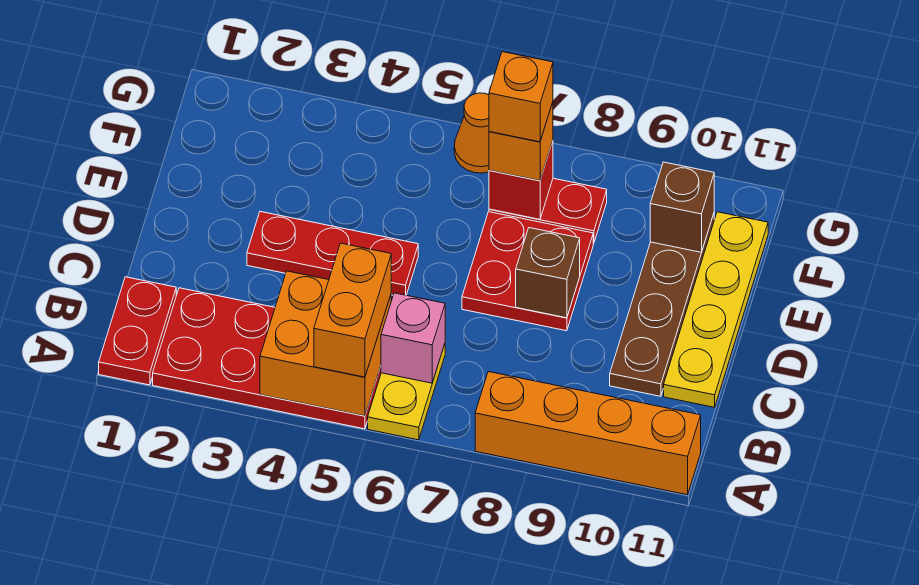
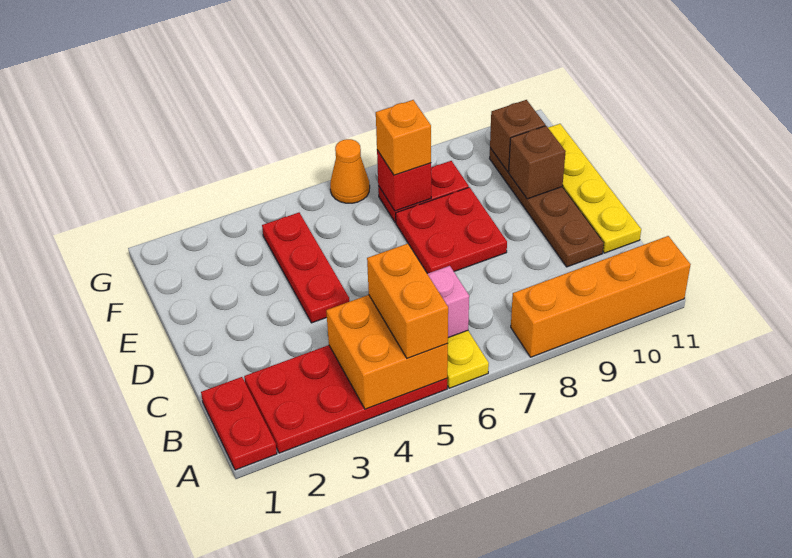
red 1x3 plate [247,212,418,295] -> red 1x3 plate turned to [262,213,350,323]
brown 1x1 brick [516,228,580,318] -> brown 1x1 brick moved to [509,126,566,199]
orange 1x1 brick [489,52,553,142] -> none

